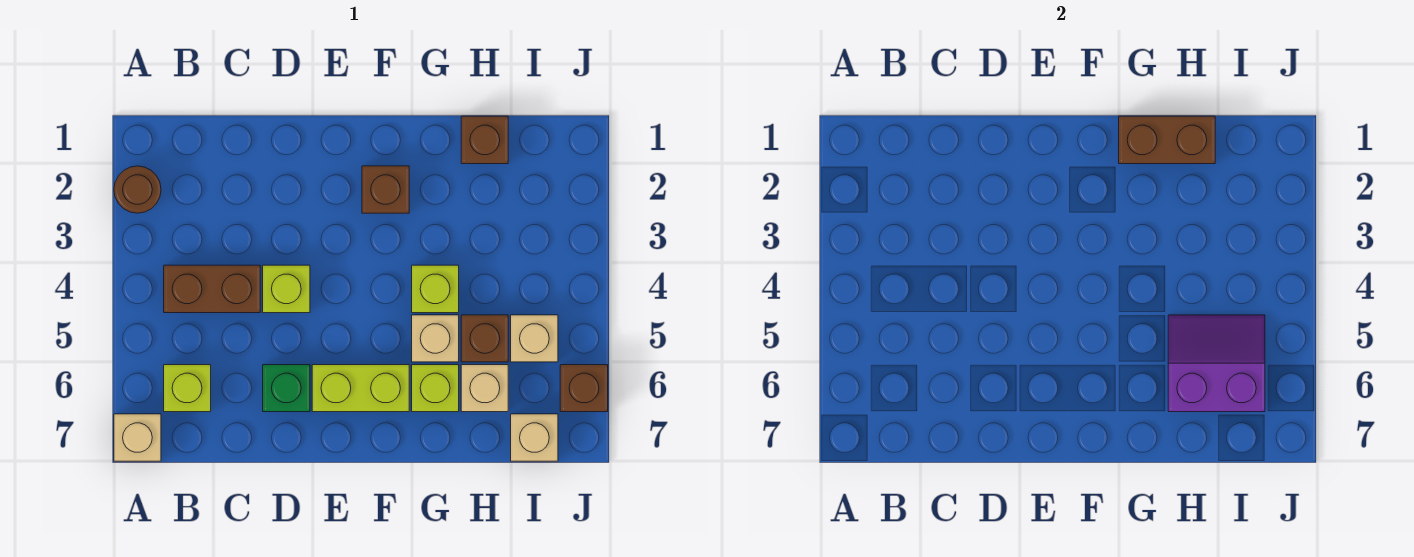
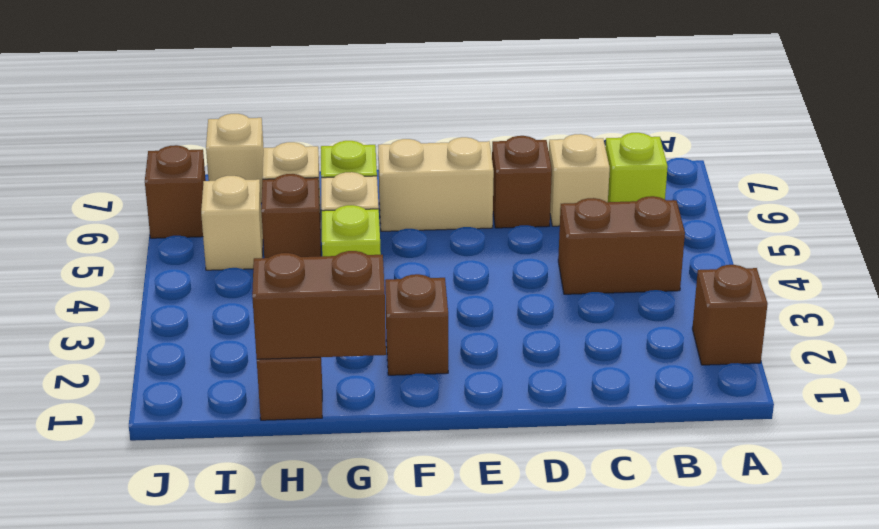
brown 1x1 round brick [114,166,161,213] -> brown 1x1 brick [692,265,768,365]
tan 1x1 brick [114,414,161,461] -> tan 1x1 brick moved to [549,134,610,226]
lime 1x1 brick [263,265,310,313] -> none
green 1x1 brick [263,365,310,412] -> brown 1x1 brick [492,136,552,228]
lime 1x2 brick [312,365,409,412] -> tan 1x2 brick [378,137,494,231]
purple 2x2 slope [1168,315,1265,412] -> none

